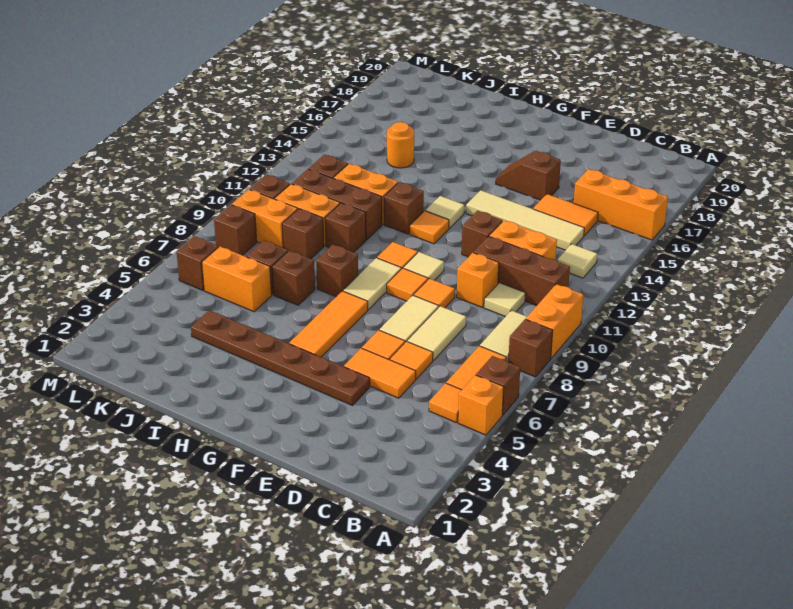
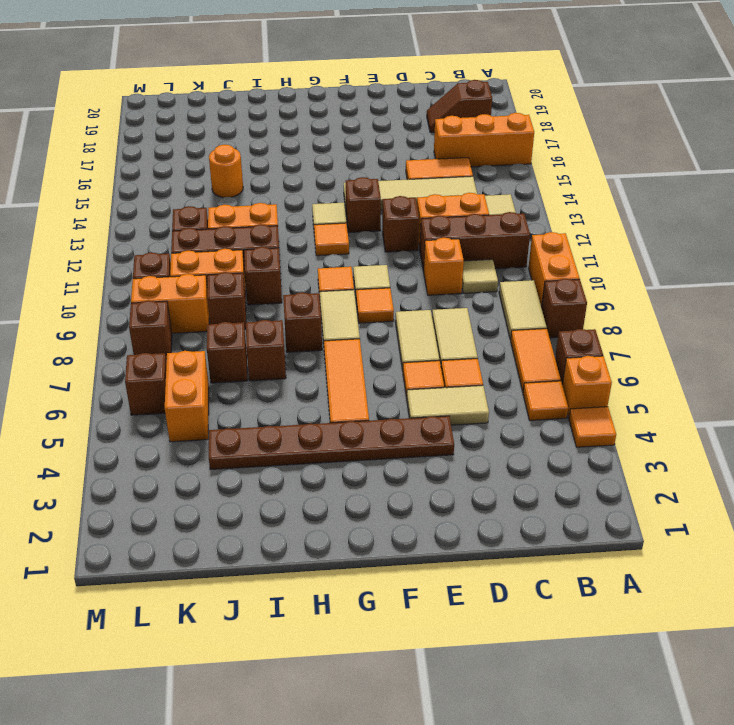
orange 1x2 tile [344,348,416,398] -> tan 1x2 tile [407,386,489,425]
orange 1x1 tile [414,278,455,308] -> orange 1x1 tile moved to [569,407,616,447]
brown 1x2 slope [496,151,561,200] -> brown 1x2 slope moved to [427,80,492,132]
brown 1x1 brick [384,182,424,234] -> brown 1x1 brick moved to [346,177,381,232]
orange 1x2 brick [202,246,272,312] -> orange 1x2 brick turned to [165,351,209,442]

